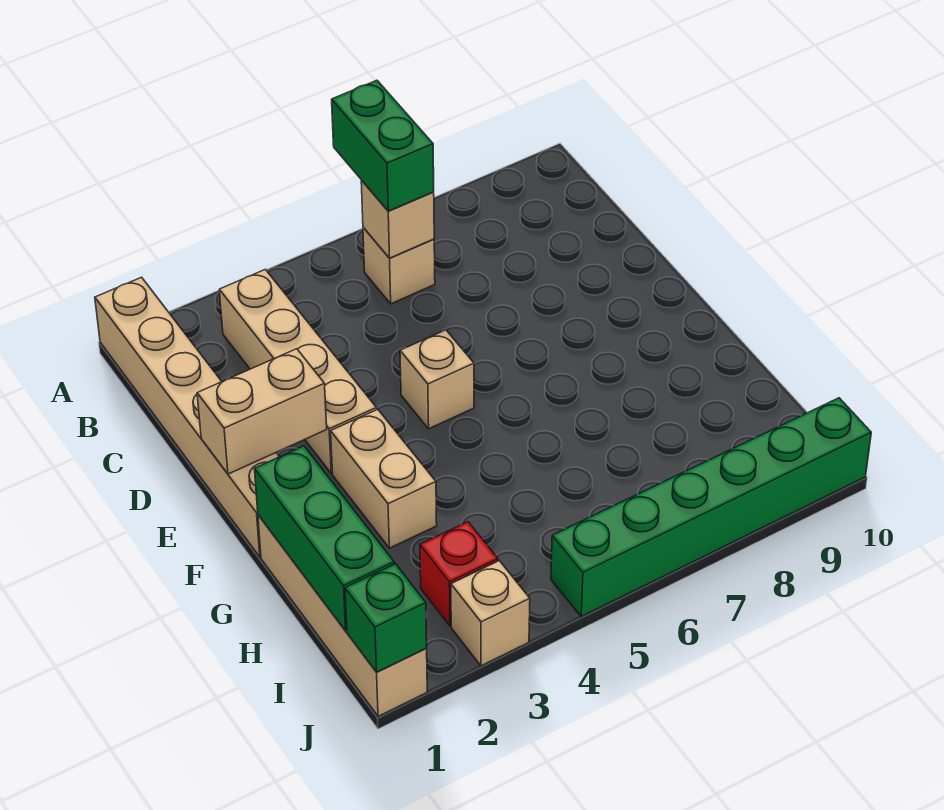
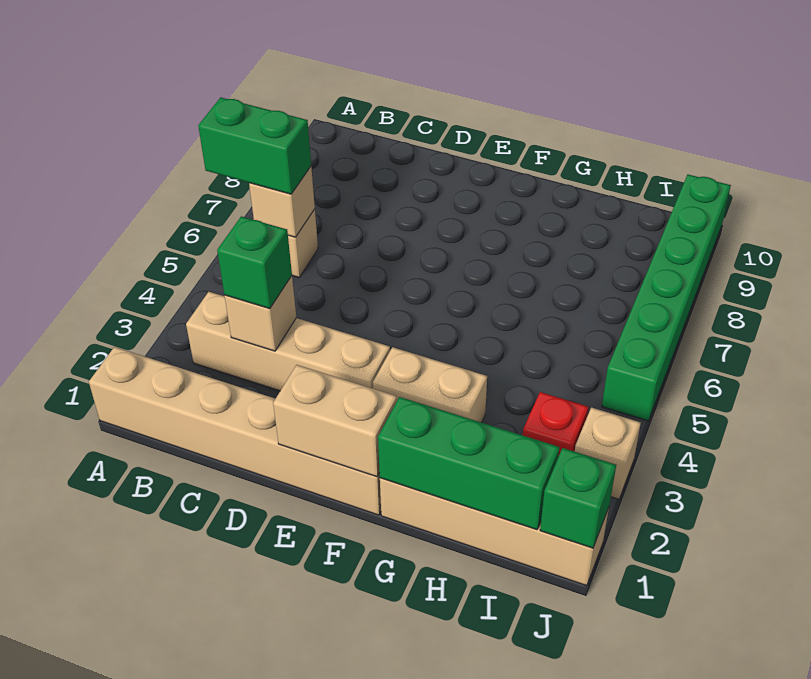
none -> green 1x1 brick [217,216,292,309]
tan 1x2 brick [197,349,327,474] -> tan 1x2 brick turned to [273,365,397,477]
tan 1x1 brick [400,330,474,429] -> tan 1x1 brick moved to [224,276,296,351]

